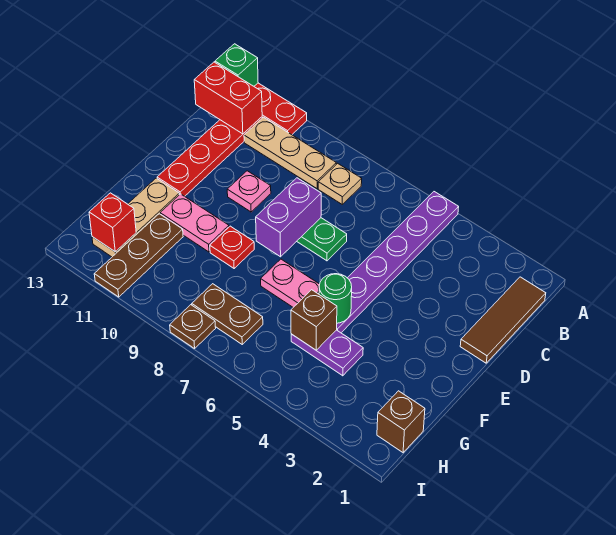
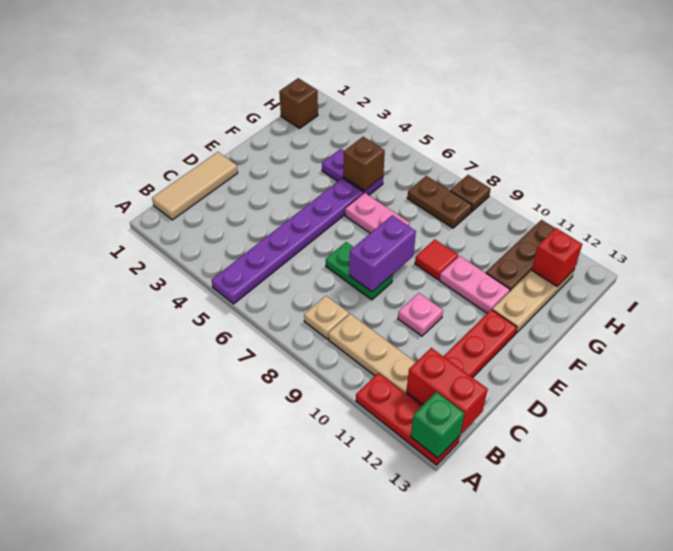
brown 1x3 tile [460,277,546,363] -> tan 1x3 tile [152,152,238,220]
green 1x1 round brick [319,274,352,323] -> none
red 1x1 plate [210,226,254,268] -> red 1x1 tile [415,240,458,280]

